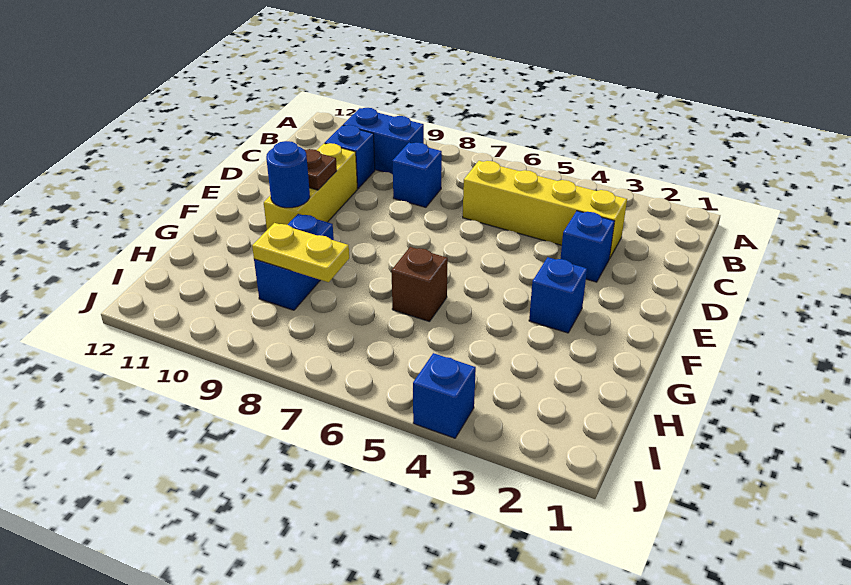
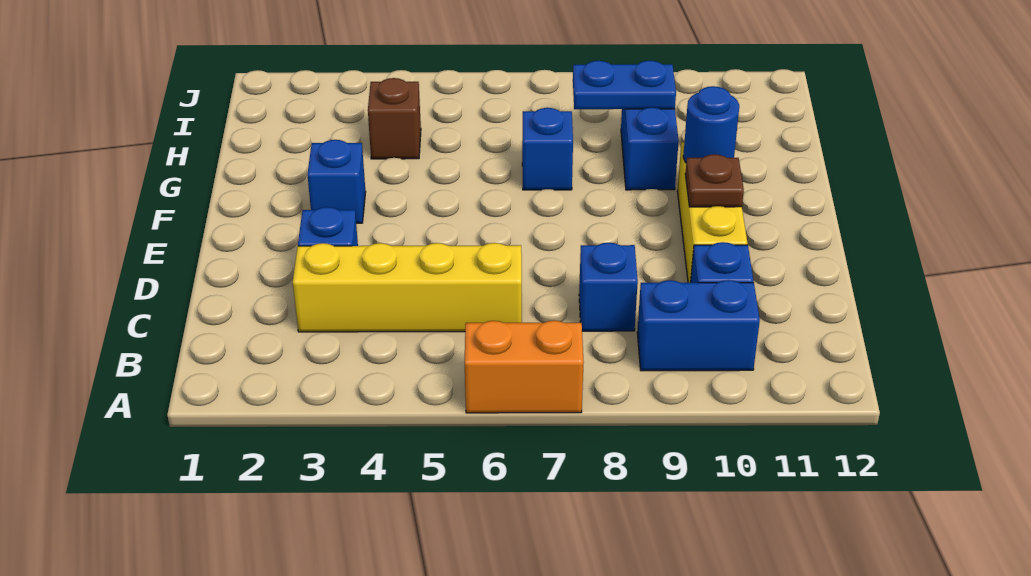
none -> orange 1x2 brick [465,321,584,413]
brown 1x1 brick [391,247,448,322] -> brown 1x1 brick moved to [368,78,421,159]
yellow 1x2 plate [252,223,349,282] -> blue 1x2 plate [573,61,676,109]
blue 1x1 brick [413,353,476,438] -> blue 1x1 brick moved to [522,108,573,190]

